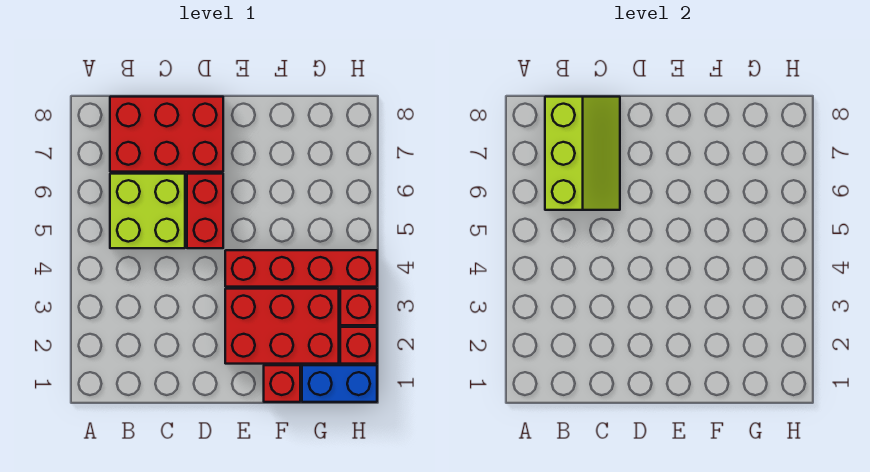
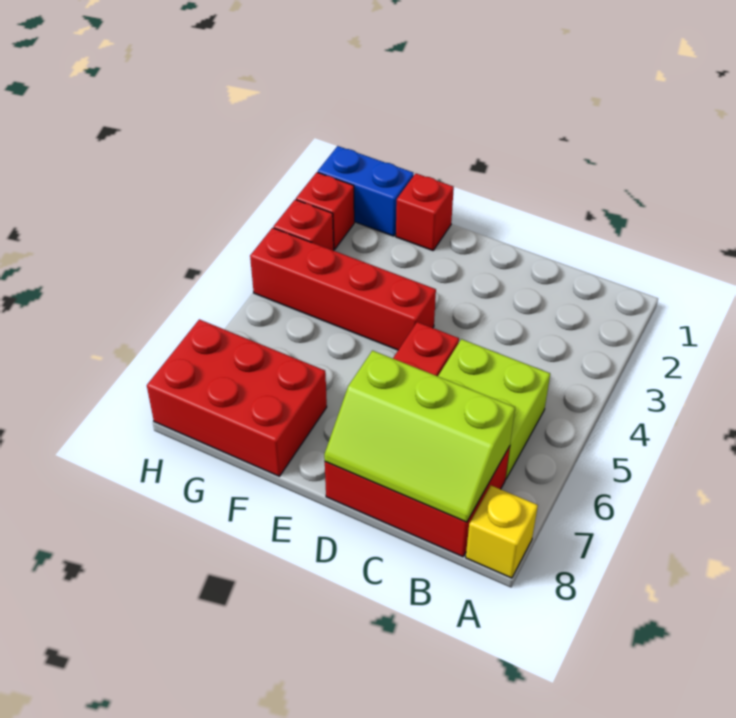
none -> yellow 1x1 brick [466,486,538,578]
lime 2x3 slope [545,97,620,210] -> lime 2x3 slope turned to [324,351,515,522]
red 2x3 brick [225,289,339,364] -> red 2x3 brick moved to [147,319,327,476]

